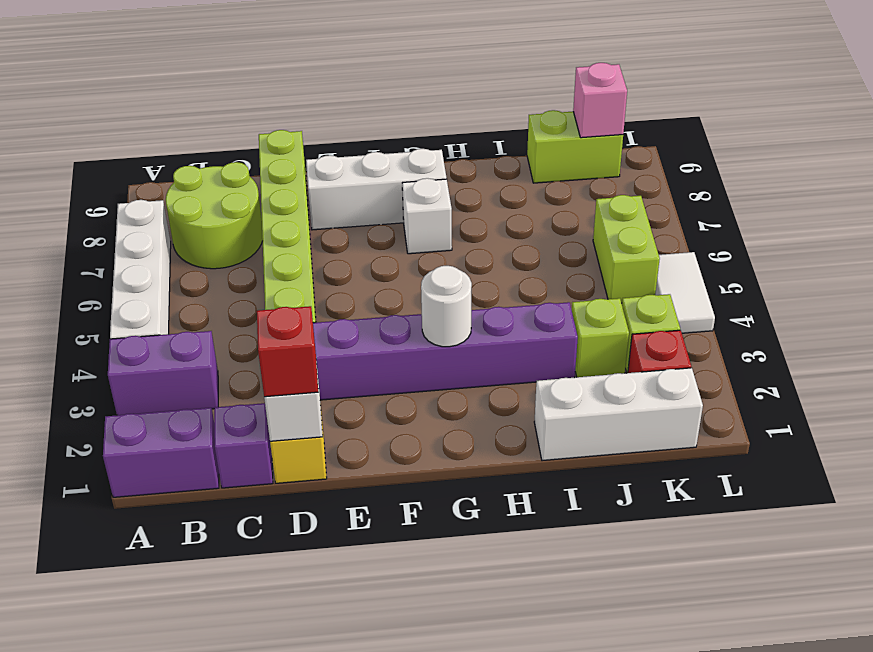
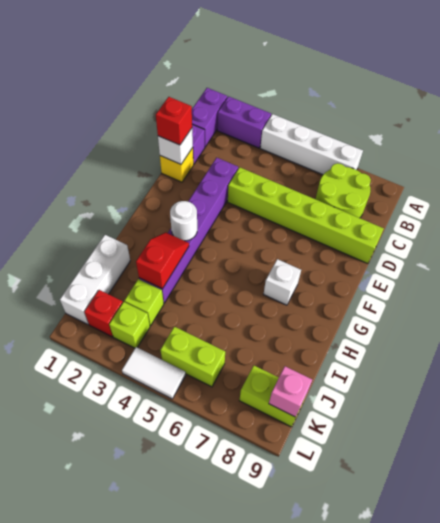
purple 1x2 brick [108,331,218,415] -> purple 1x2 brick turned to [217,96,271,148]
white 1x3 brick [306,149,447,230] -> none
none -> red 1x2 slope [136,232,189,289]
lime 1x2 brick [527,110,623,183] -> lime 1x2 brick turned to [239,366,304,427]

